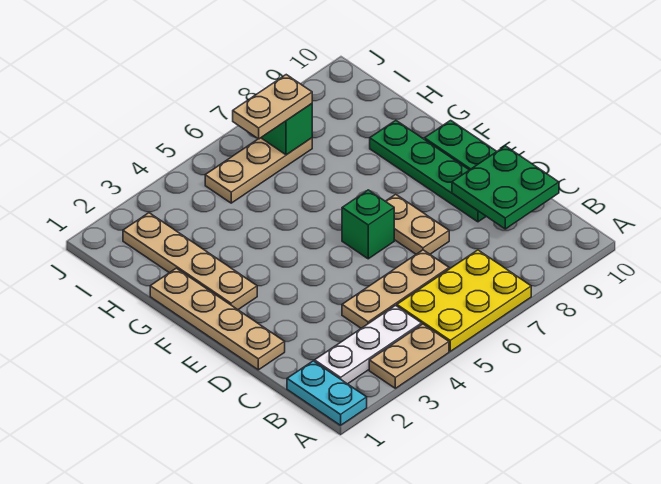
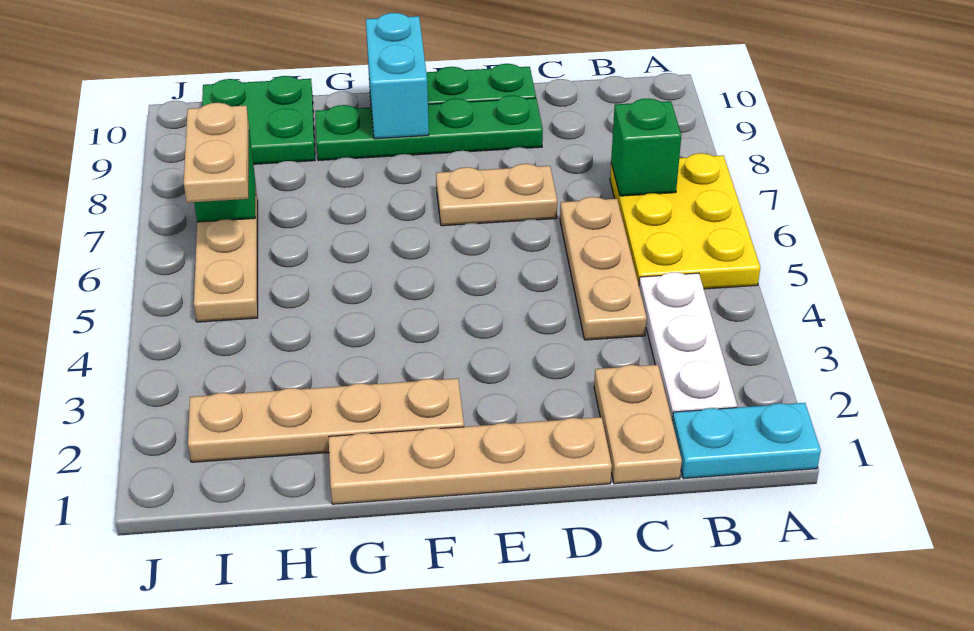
tan 1x2 plate [369,324,449,388] -> tan 1x2 plate moved to [594,365,682,484]
green 2x2 plate [452,146,559,229] -> green 2x2 plate moved to [202,76,315,164]
green 1x1 brick [342,190,394,259] -> green 1x1 brick moved to [611,98,681,196]
none -> cyan 1x2 brick [366,13,429,139]

